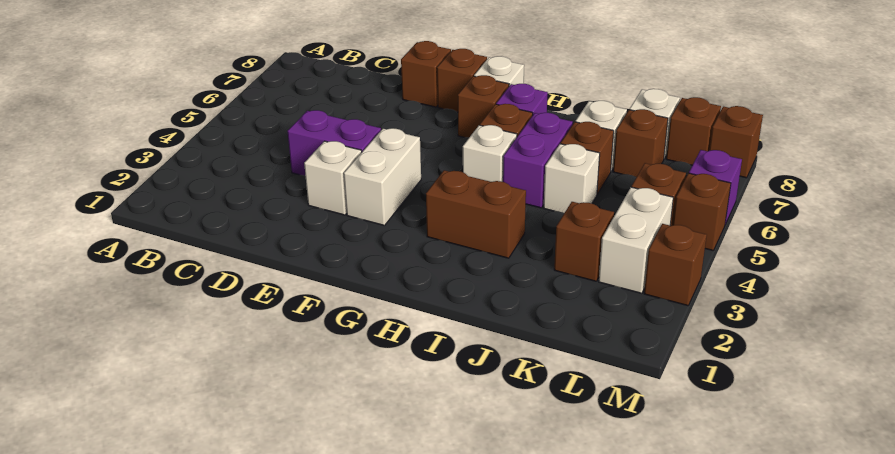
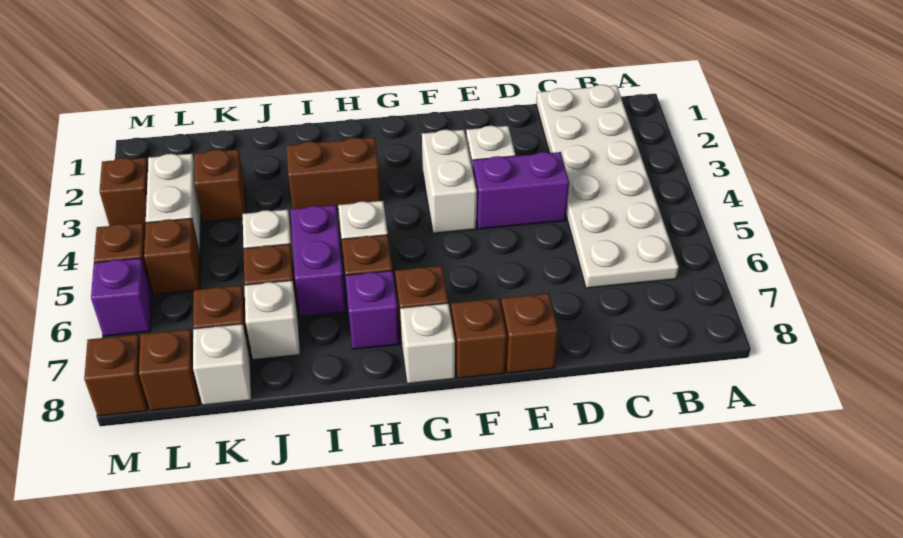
none -> white 2x6 plate [536,85,679,288]

